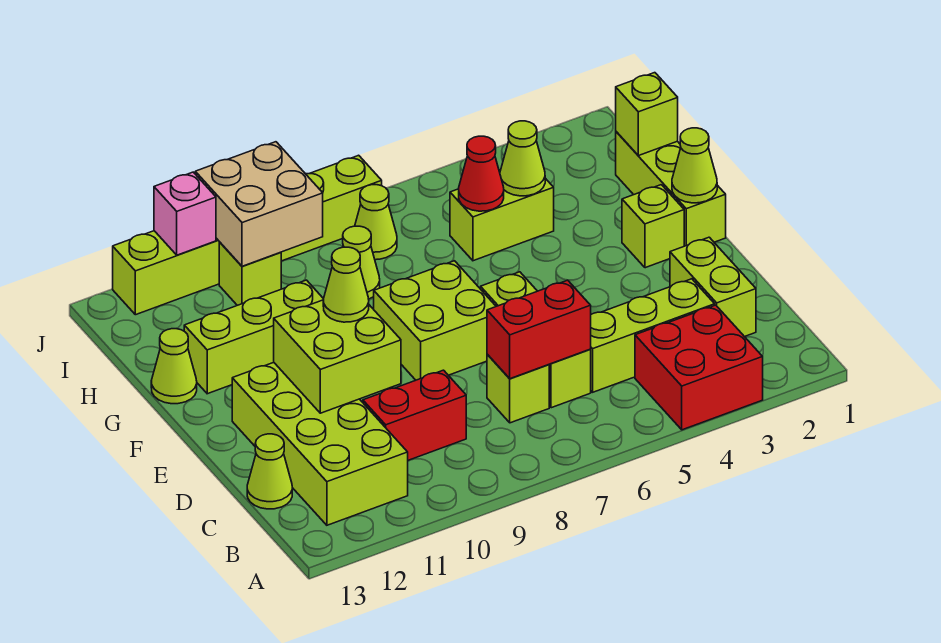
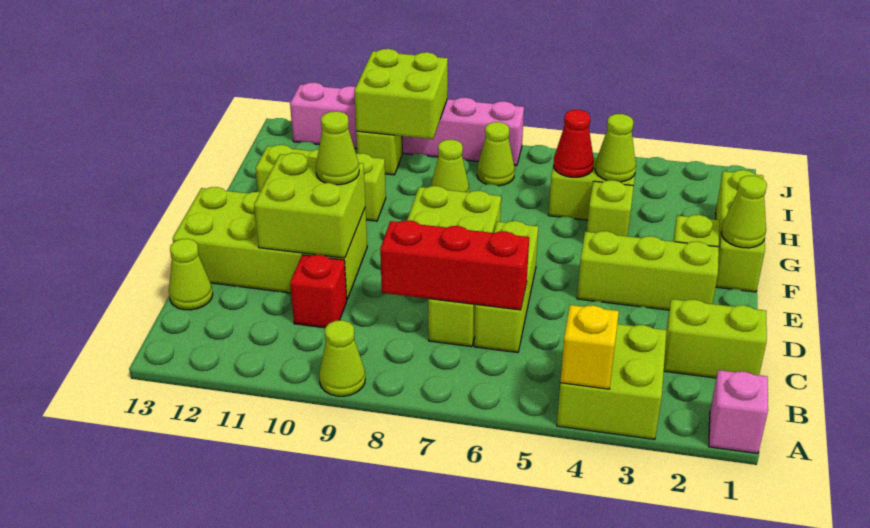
red 2x2 brick [635,305,763,430] -> lime 2x2 brick [557,324,667,439]
none -> yellow 1x1 brick [560,305,619,389]
lime 2x4 brick [232,362,408,525] -> lime 2x4 brick turned to [173,187,367,299]
lime 1x2 brick [670,237,756,337] -> lime 1x2 brick turned to [664,299,767,378]
lime 1x3 brick [590,279,715,392] -> lime 1x3 brick moved to [577,231,719,310]
red 1x2 brick [487,280,591,379] -> red 1x3 brick [380,220,529,310]
red 1x2 brick [363,370,466,460] -> red 1x1 brick [290,255,347,328]
lime 1x1 cone [151,329,197,404] -> lime 1x1 cone moved to [319,320,365,396]
lime 1x1 brick [616,73,678,156] -> lime 1x1 brick moved to [587,180,634,236]
tan 2x2 brick [195,142,323,266] -> lime 2x2 brick [354,49,448,139]
lime 1x6 brick [113,155,382,315] -> pink 1x6 brick [290,82,524,166]
pink 1x1 brick [154,172,216,255] -> pink 1x1 brick moved to [709,370,768,454]

